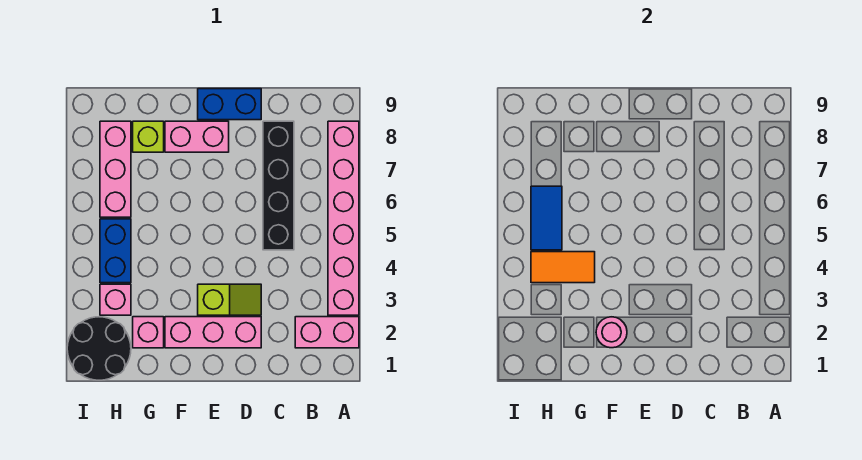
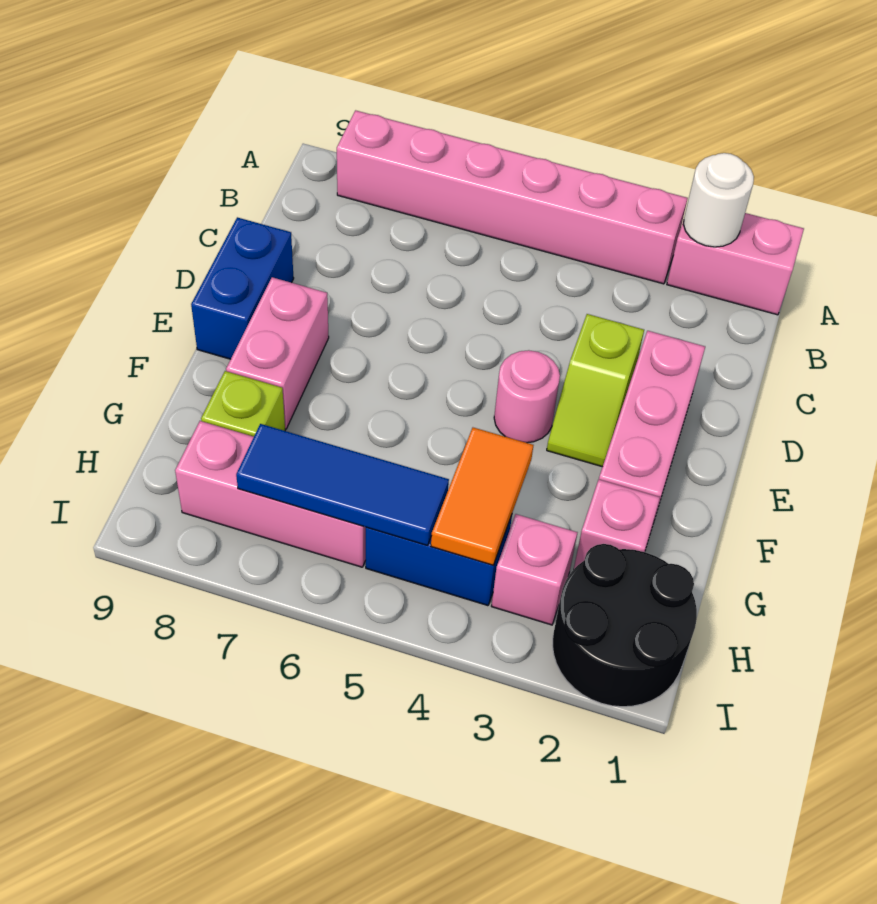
pink 1x2 brick [295,317,359,348] -> pink 1x2 brick turned to [667,213,804,315]
none -> white 1x1 round brick [684,153,754,247]
black 1x4 brick [263,121,294,250] -> none
lime 1x2 slope [198,284,261,315] -> lime 1x2 slope turned to [547,314,644,467]
pink 1x1 round brick [596,317,627,348] -> pink 1x1 round brick moved to [494,350,560,443]
blue 1x2 tile [531,186,562,250] -> blue 1x3 tile [236,424,449,545]

